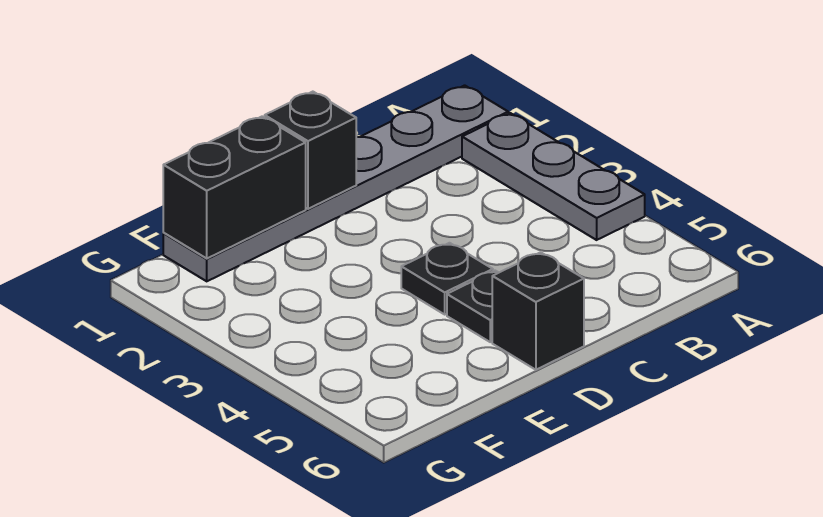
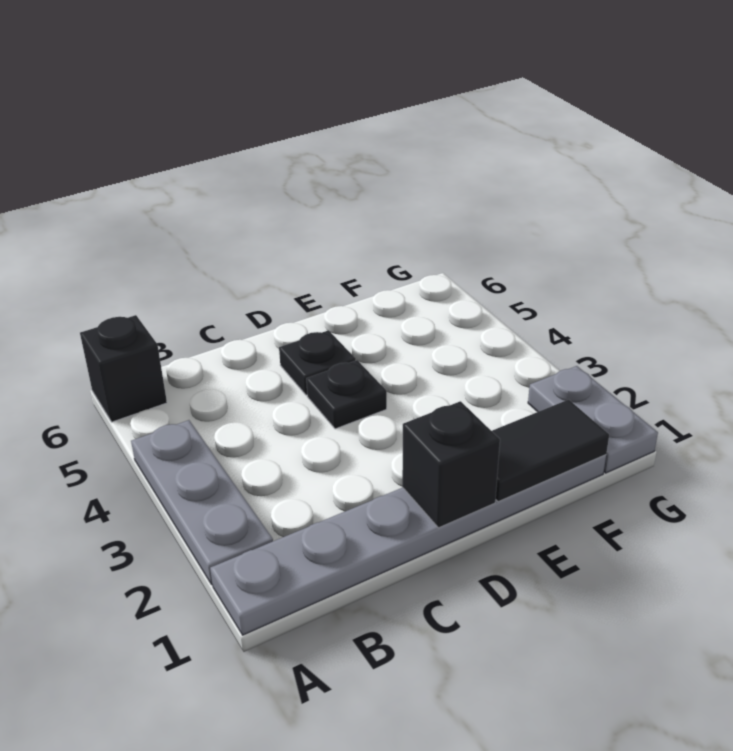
black 1x1 brick [492,252,584,370] -> black 1x1 brick moved to [80,315,167,422]
black 1x2 brick [163,116,306,258] -> black 1x2 tile [492,400,609,502]
none -> grey 1x2 plate [528,366,658,473]

